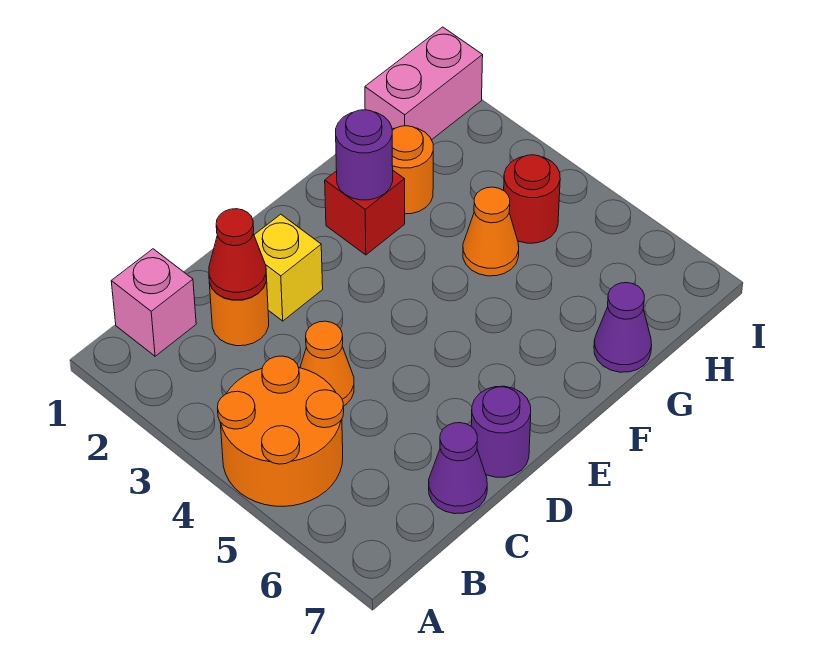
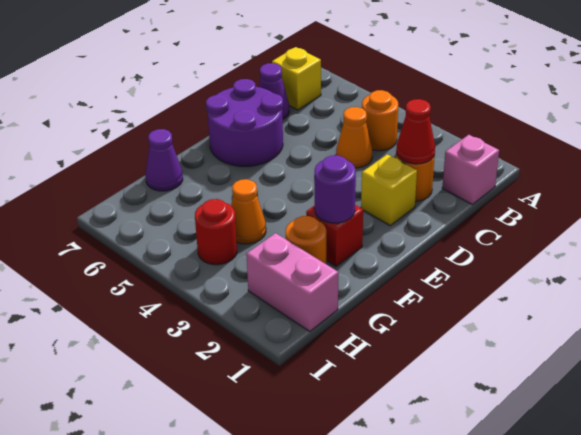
orange 2x2 round brick [218,356,344,507] -> orange 1x1 round brick [362,90,398,151]
none -> yellow 1x1 brick [272,47,321,110]
purple 1x1 round brick [471,386,531,477] -> purple 2x2 round brick [206,79,283,166]
pink 1x2 brick [365,27,483,140] -> pink 1x2 brick turned to [246,233,338,331]

